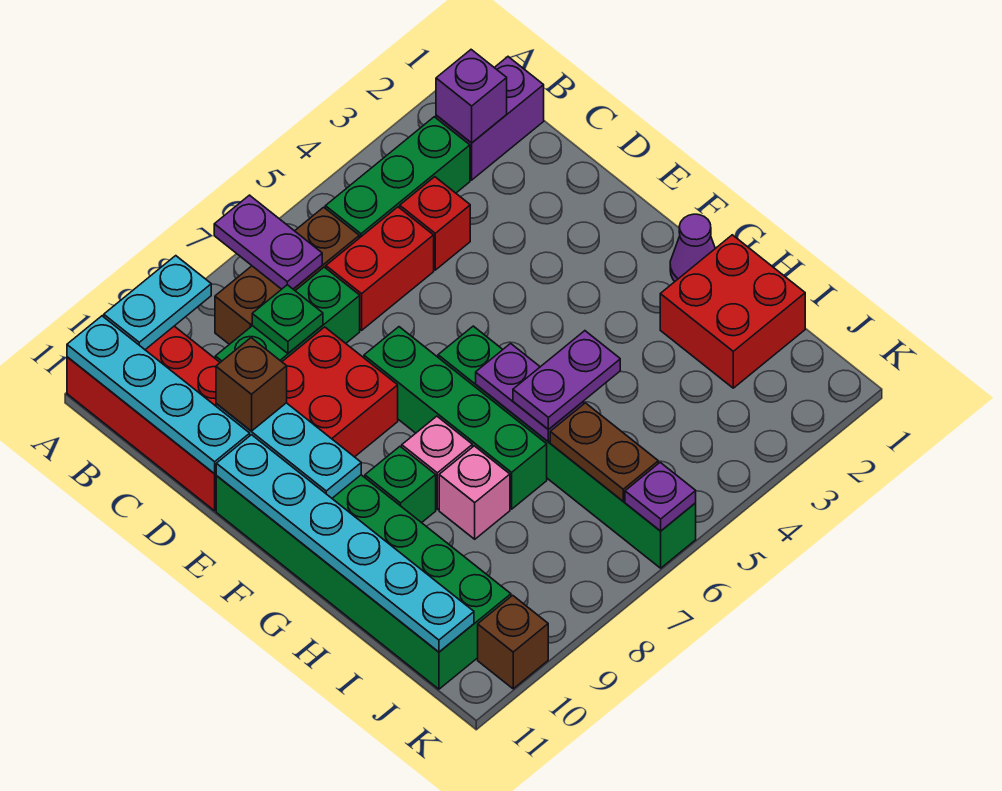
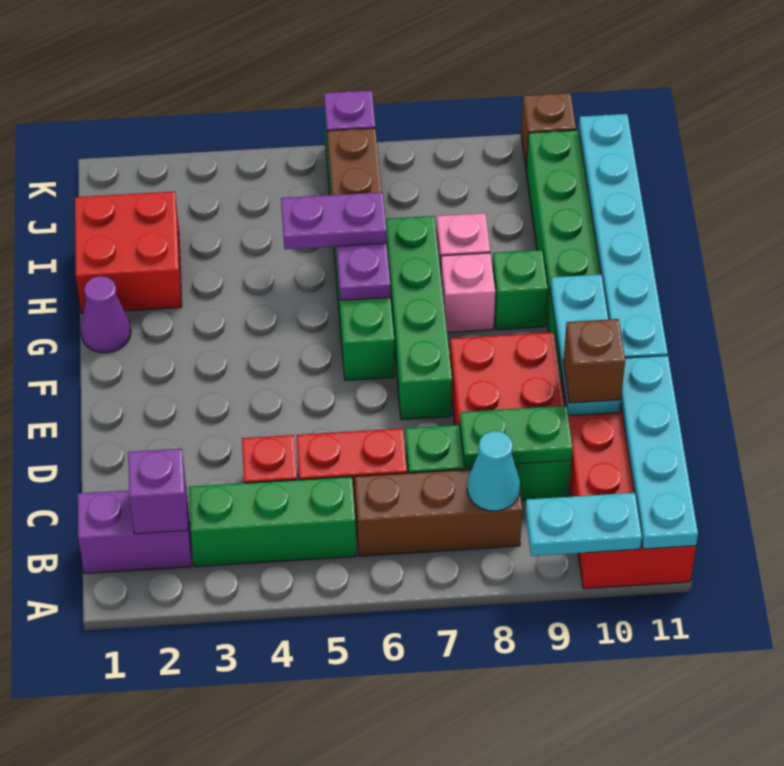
purple 1x2 plate [214,195,322,289] -> none
none -> cyan 1x1 cone [467,431,520,511]
green 1x1 plate [252,285,323,353] -> green 1x2 plate [460,406,573,467]

